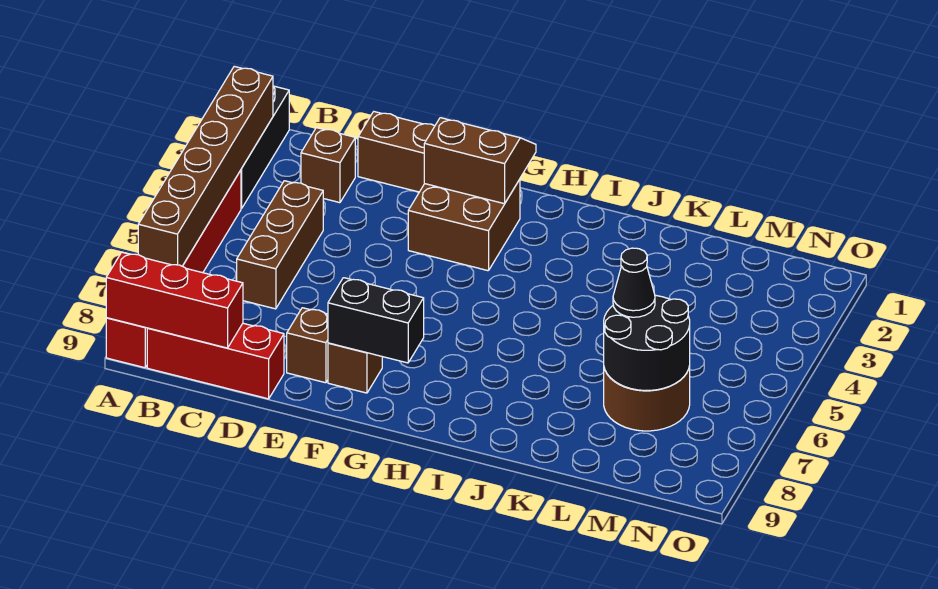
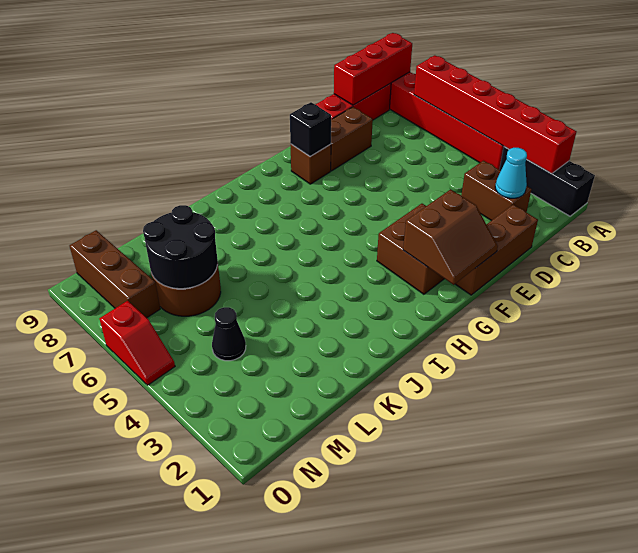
brown 1x6 brick [138,66,273,266] -> red 1x6 brick [414,55,576,174]
brown 1x1 brick [301,128,355,203] -> brown 1x2 brick [461,161,532,221]
none -> cyan 1x1 cone [495,148,527,198]
brown 1x3 brick [237,181,323,309] -> brown 1x3 brick moved to [70,230,160,318]
brown 1x1 brick [287,308,328,383] -> brown 1x2 brick [331,107,373,171]
black 1x2 brick [328,278,424,363] -> black 1x1 brick [290,102,331,156]
black 1x1 cone [613,248,655,317] -> black 1x1 cone moved to [212,307,246,361]
none -> red 1x2 slope [99,301,175,385]

